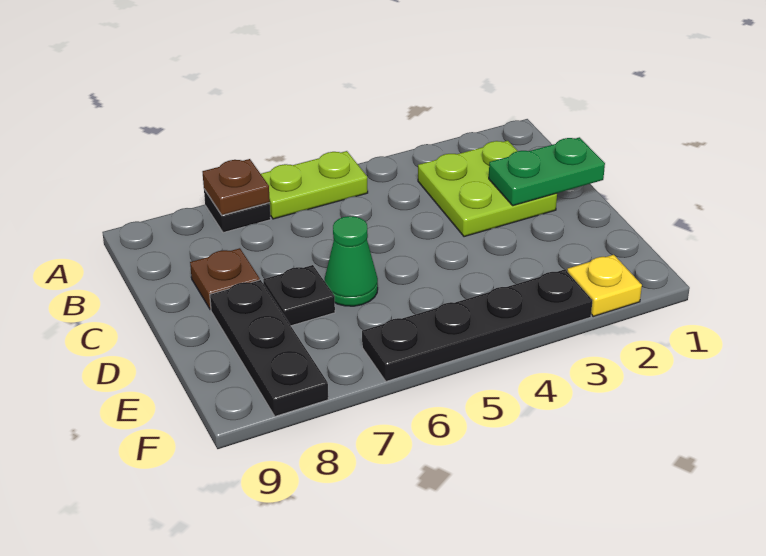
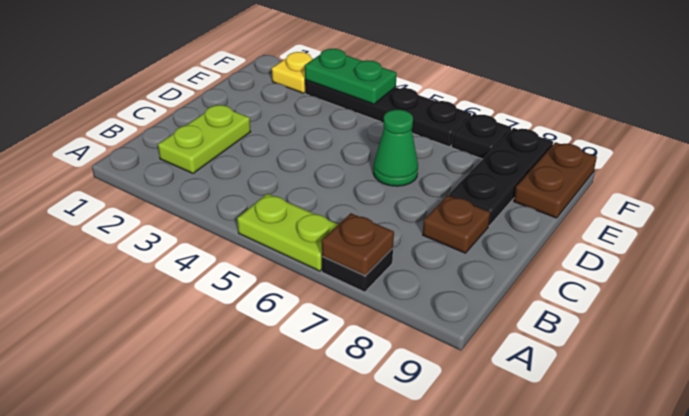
lime 2x2 plate [418,141,557,237] -> lime 1x2 plate [158,105,251,173]
green 1x2 plate [489,137,605,206] -> green 1x2 plate moved to [305,49,397,104]
black 1x1 plate [263,265,335,326] -> black 1x1 plate moved to [452,114,511,159]
none -> brown 1x2 plate [514,142,597,218]

